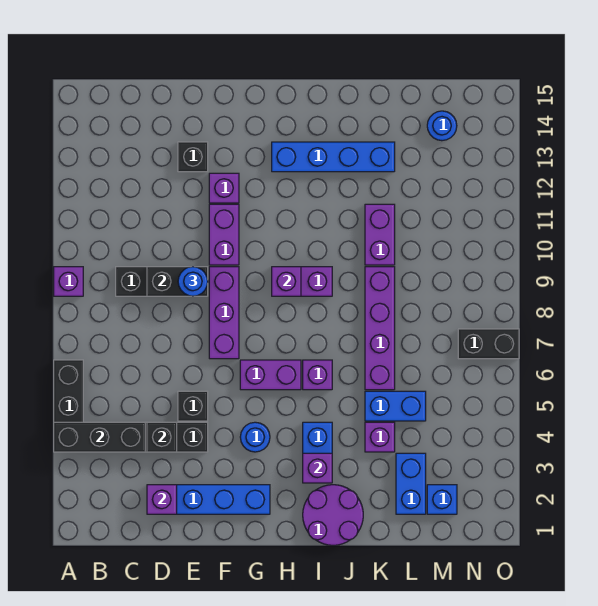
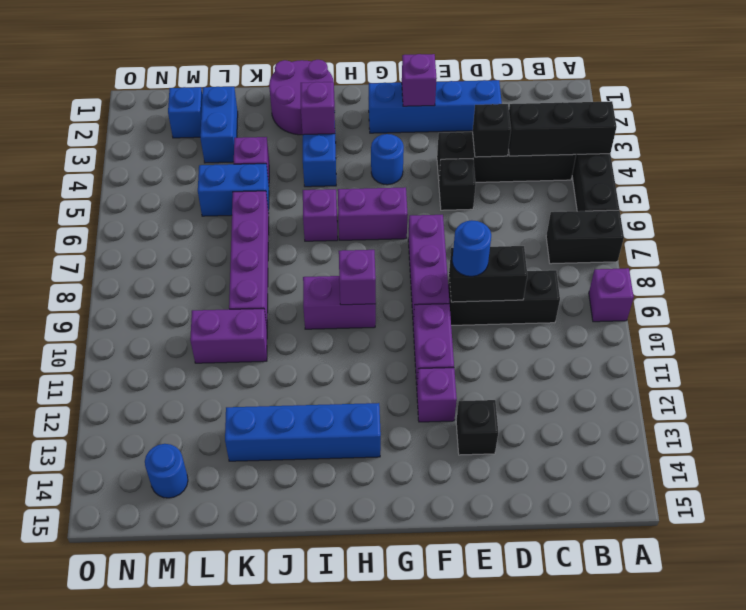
purple 1x1 brick [147,485,177,514] -> purple 1x1 brick moved to [402,54,437,106]
purple 1x2 brick [365,204,395,265] -> purple 1x2 brick turned to [190,309,267,363]
black 1x2 brick [458,329,519,359] -> black 1x2 brick moved to [546,210,624,264]

